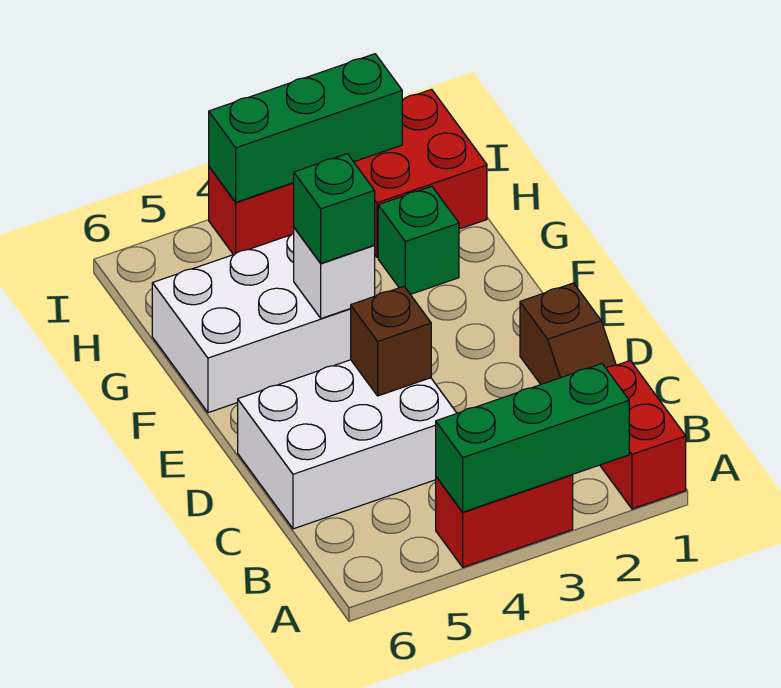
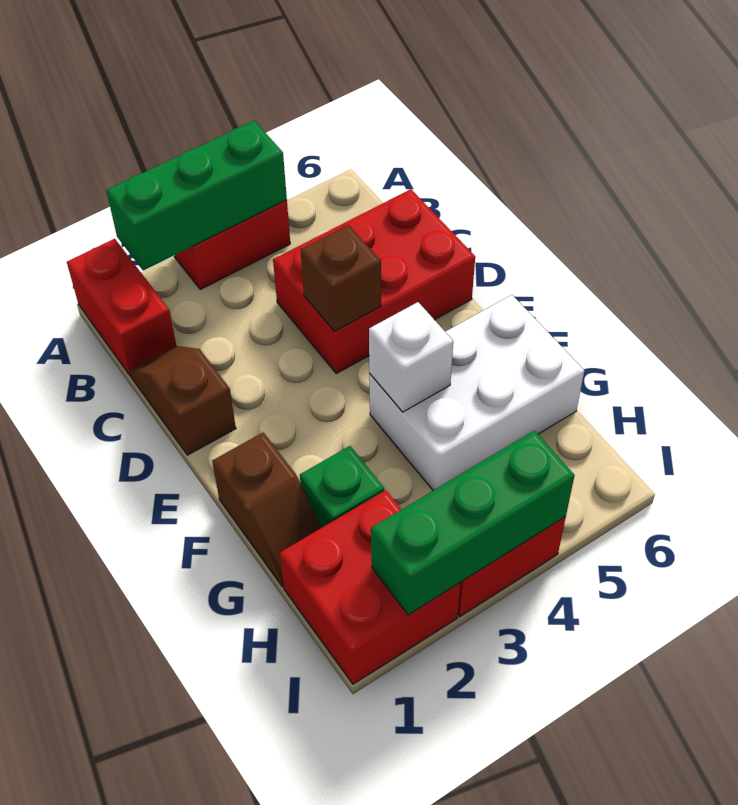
white 2x3 brick [238,360,457,529] -> red 2x3 brick [273,189,475,373]
none -> brown 1x2 slope [212,432,321,587]
green 1x1 brick [294,154,375,263] -> none

